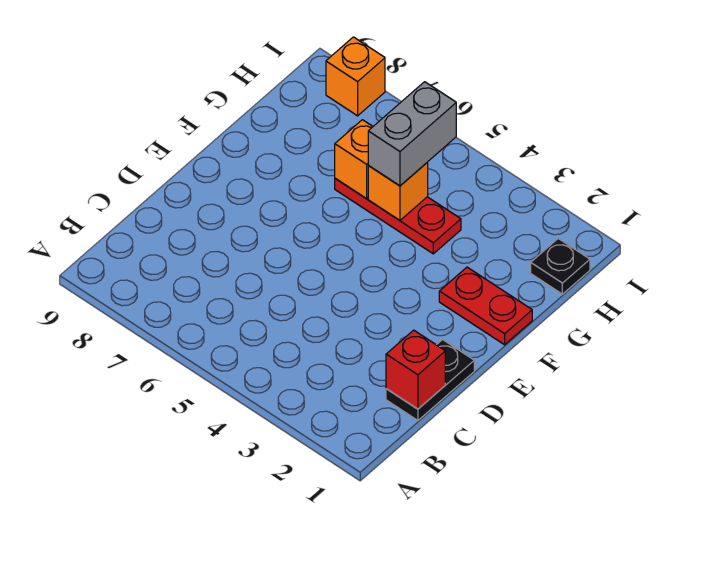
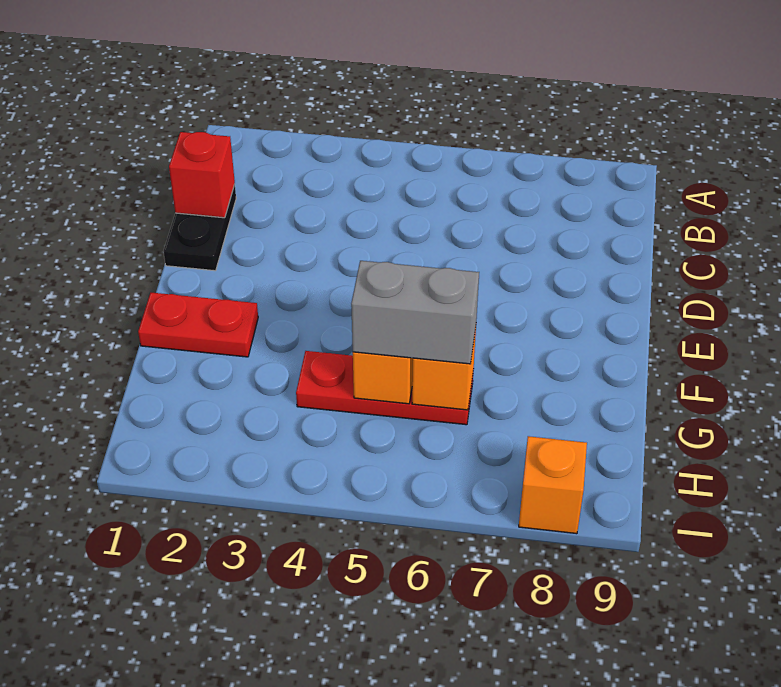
grey 1x2 brick [368,82,456,186] -> grey 1x2 brick turned to [351,261,479,364]
black 1x1 plate [531,239,590,294] -> none

